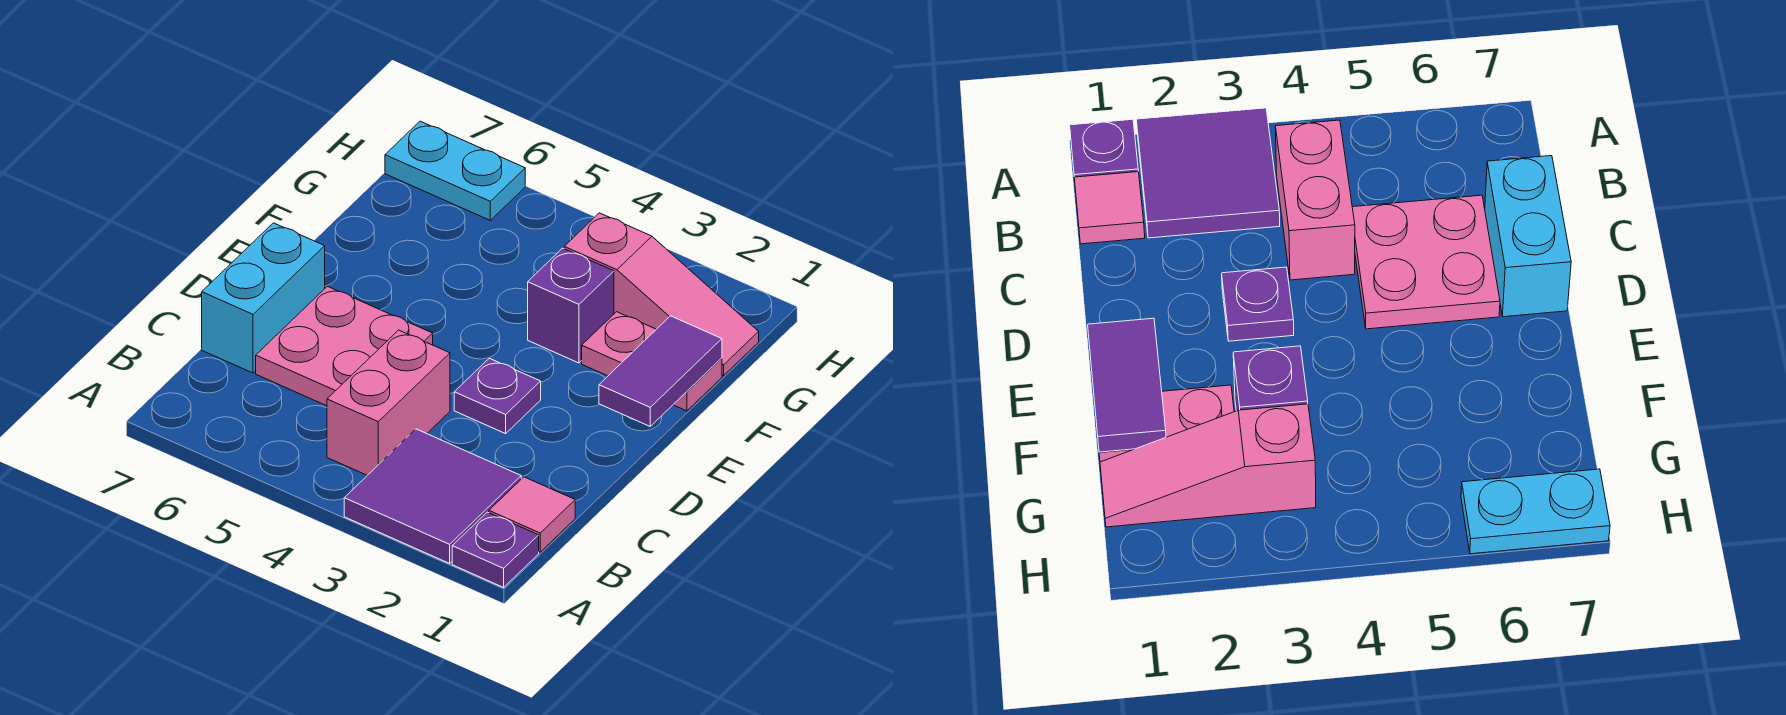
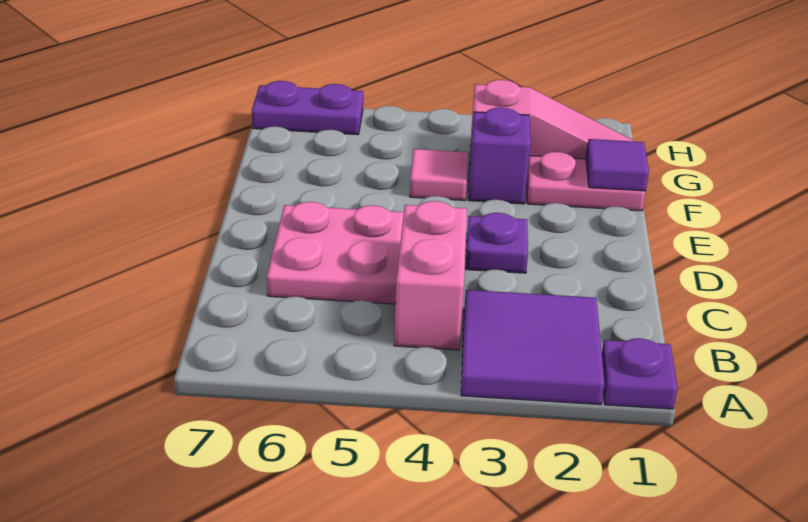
pink 1x1 tile [489,477,575,552] -> pink 1x1 tile moved to [410,149,468,200]
cyan 1x2 brick [202,223,325,373] -> none
purple 1x2 tile [599,316,722,426] -> purple 1x1 tile [586,139,649,191]
cyan 1x2 plate [385,121,525,220] -> purple 1x2 plate [252,81,363,135]

